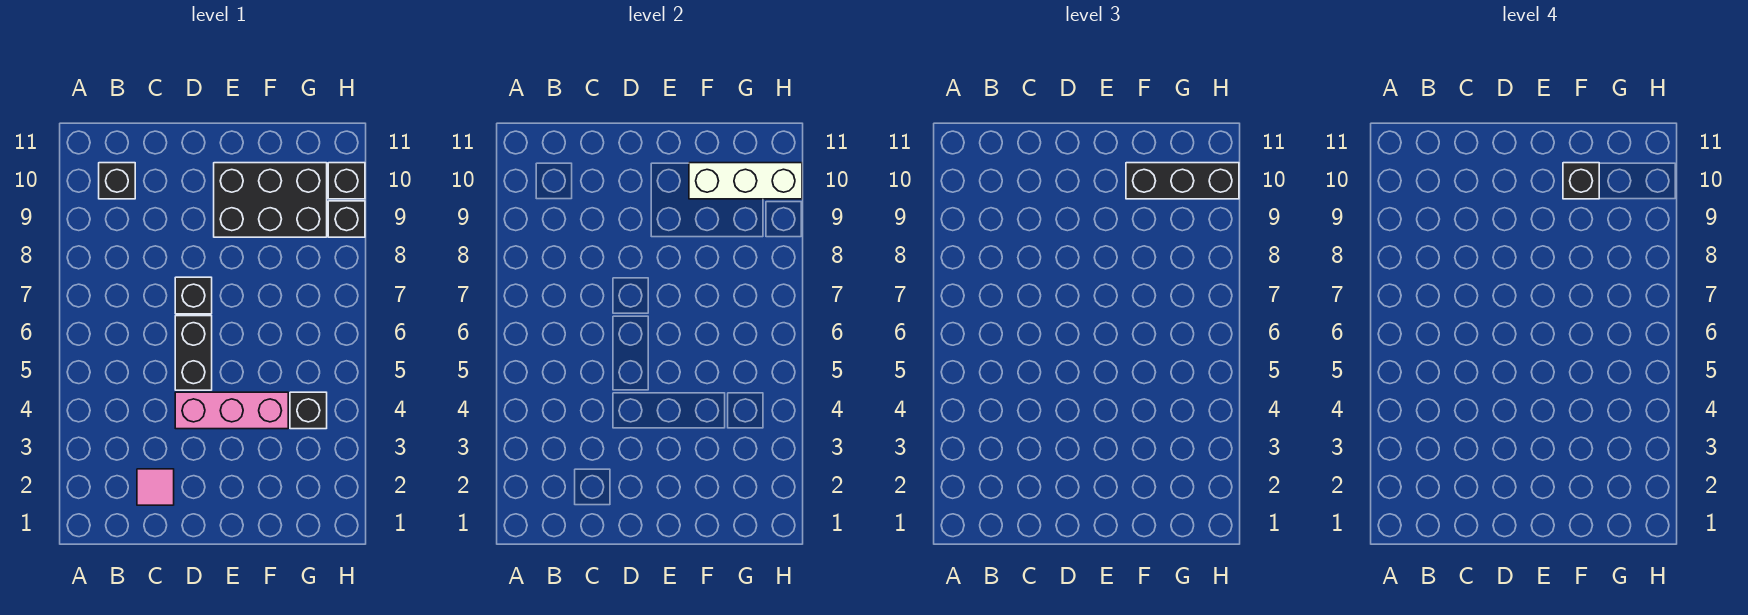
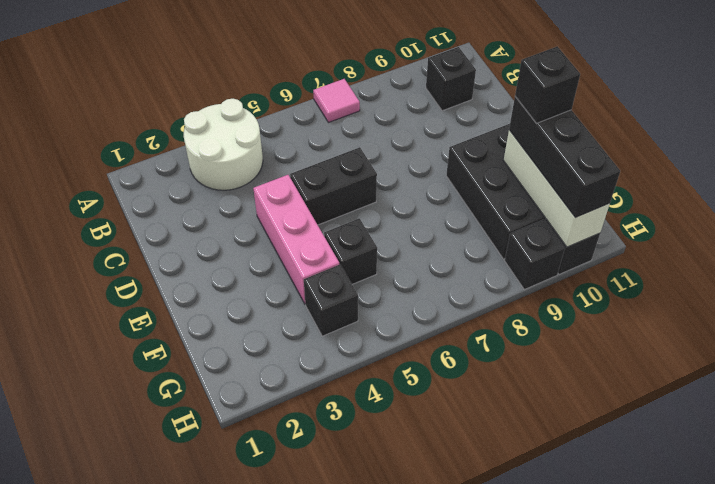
none -> white 2x2 round brick [184,99,263,190]
pink 1x1 tile [137,469,174,505] -> pink 1x1 tile moved to [313,79,360,123]
black 1x1 brick [175,277,212,314] -> black 1x1 brick moved to [324,218,377,284]

